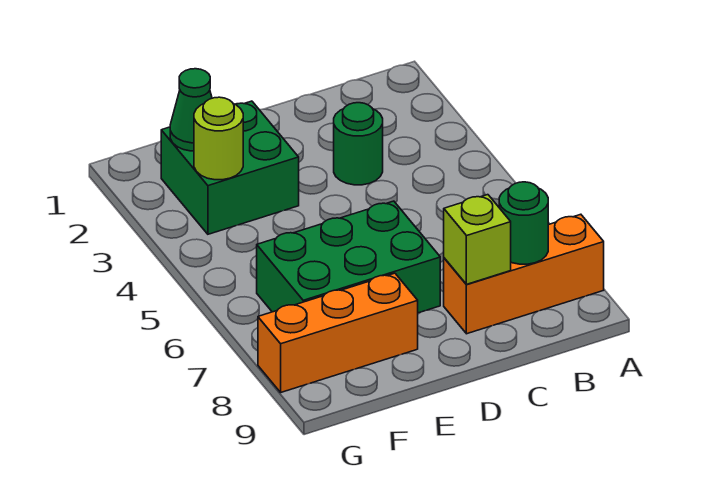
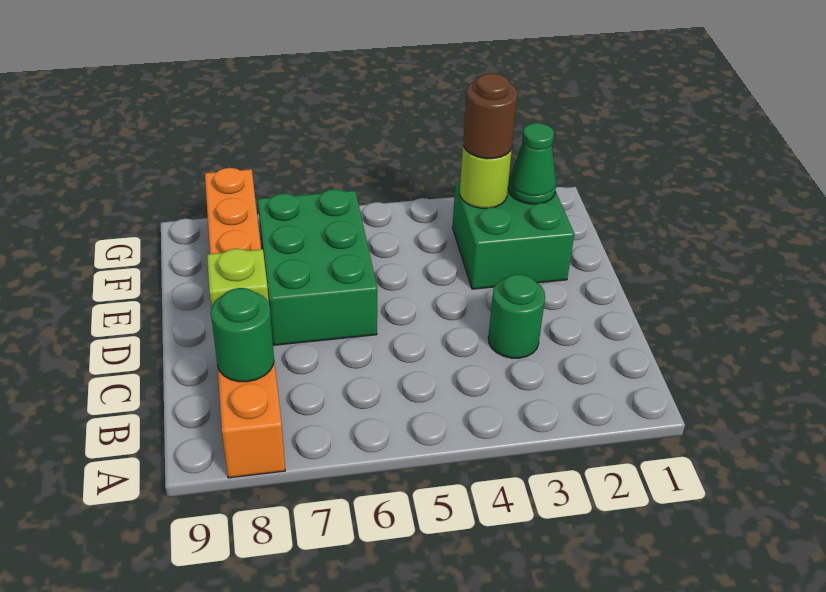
none -> brown 1x1 round brick [463,73,517,159]

